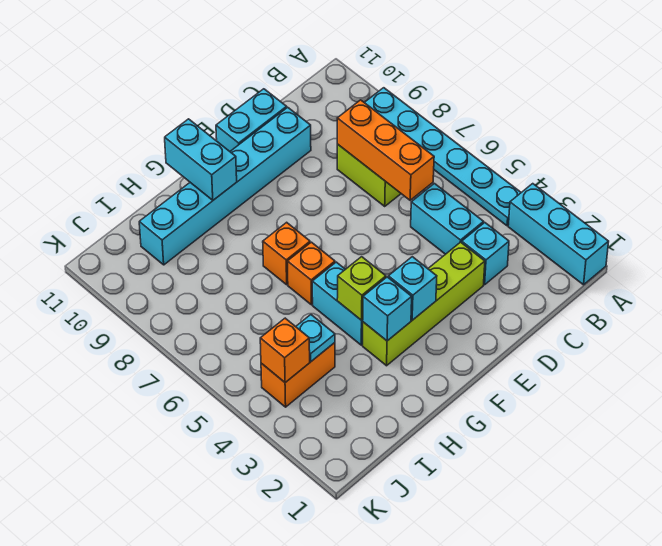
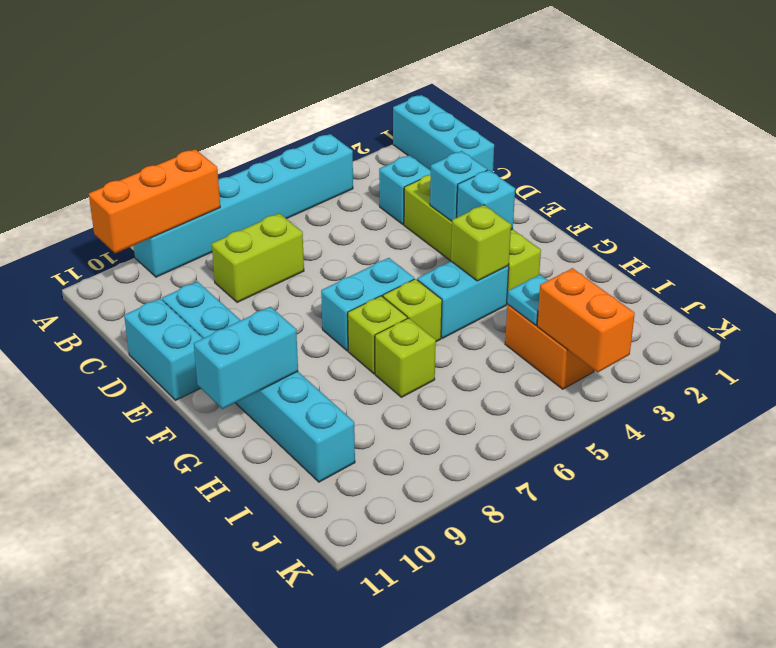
cyan 1x3 brick [508,184,609,285] -> cyan 1x3 brick turned to [393,95,494,172]
cyan 1x6 plate [364,88,521,226] -> cyan 1x6 brick [134,134,353,277]
cyan 1x2 brick [411,184,484,254] -> cyan 1x2 brick moved to [321,258,414,351]
orange 1x3 brick [337,100,434,200] -> orange 1x3 brick moved to [89,149,220,253]
cyan 1x1 brick [363,277,412,341] -> cyan 1x1 brick moved to [430,151,487,221]
orange 1x1 brick [287,242,335,305] -> lime 1x1 brick [383,279,442,342]
orange 1x1 brick [263,222,310,285] -> lime 1x1 brick [348,296,407,374]
none -> lime 1x1 brick [375,318,436,397]
orange 1x1 brick [260,318,310,383] -> orange 1x2 brick [537,268,635,372]

